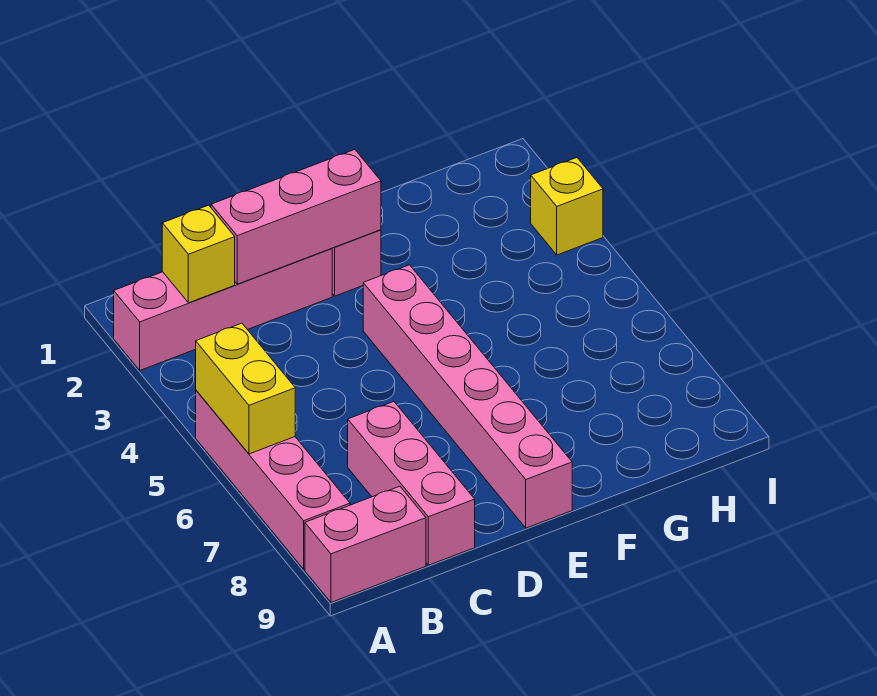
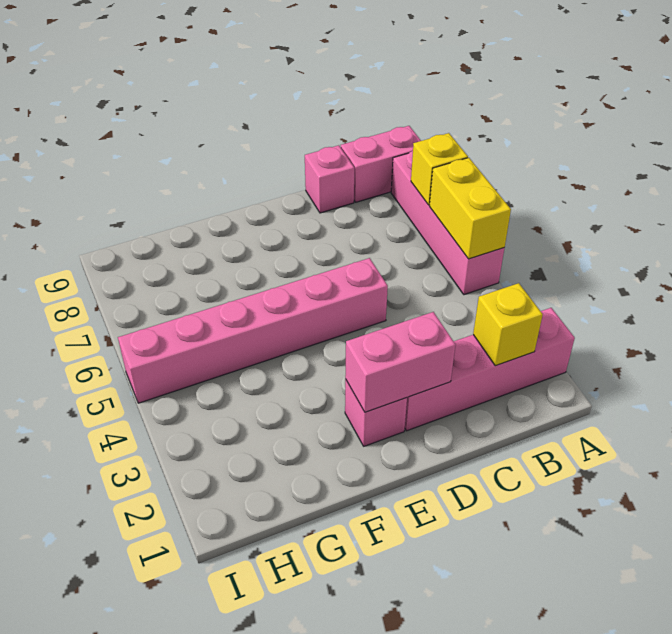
pink 1x3 brick [211,150,381,284] -> pink 1x2 brick [345,312,455,412]
pink 1x3 brick [348,402,475,565] -> pink 1x1 brick [305,145,354,213]
pink 1x6 brick [363,265,572,528] -> pink 1x6 brick turned to [118,258,388,403]
yellow 1x1 brick [531,158,603,255] -> yellow 1x1 brick moved to [411,133,468,205]

